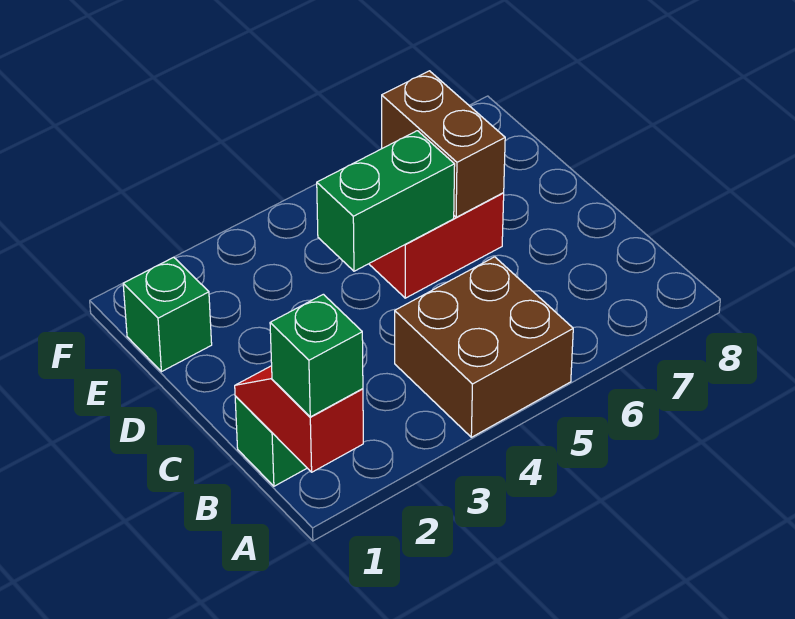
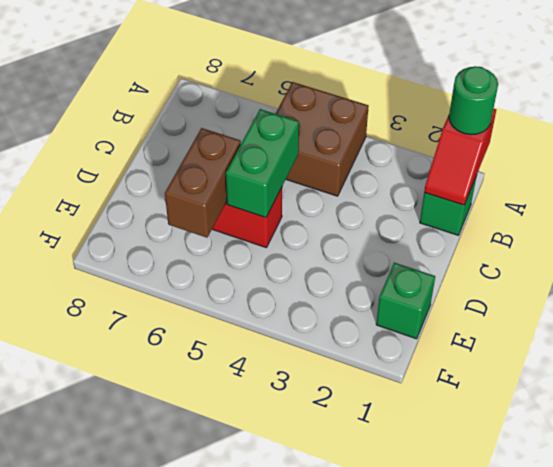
green 1x1 brick [270,294,363,417] -> green 1x1 round brick [449,66,498,135]
green 1x2 brick [317,131,455,271] -> green 1x2 brick turned to [226,109,299,218]

